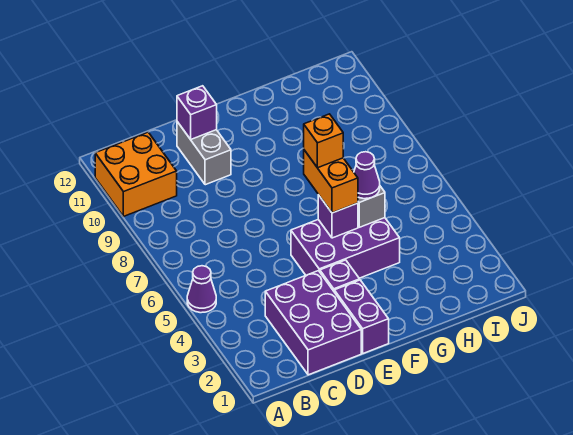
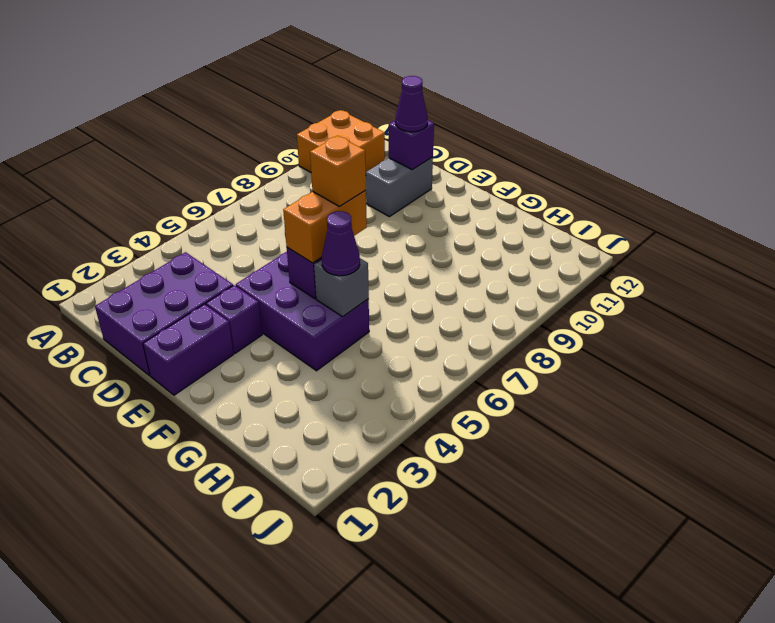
purple 1x1 cone [187,266,216,313] -> purple 1x1 cone moved to [395,76,428,132]

